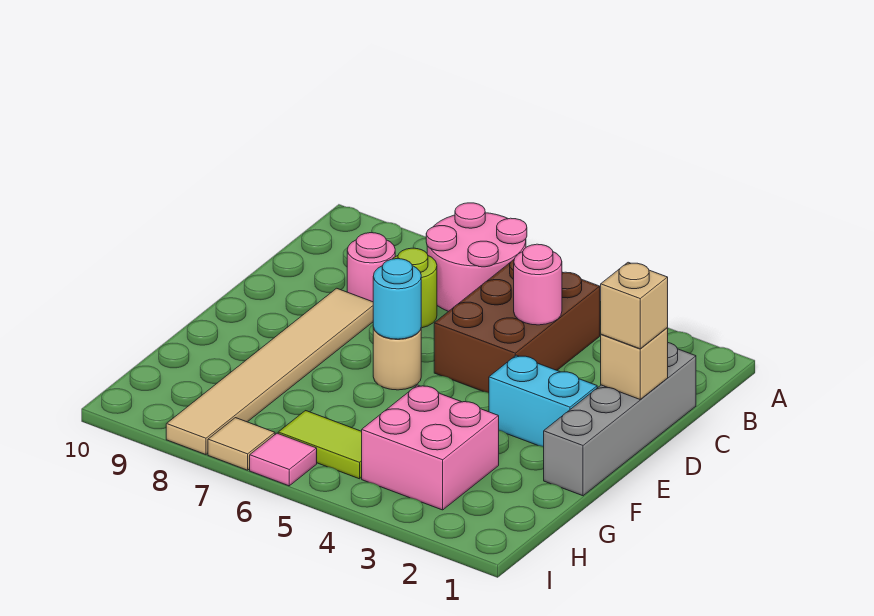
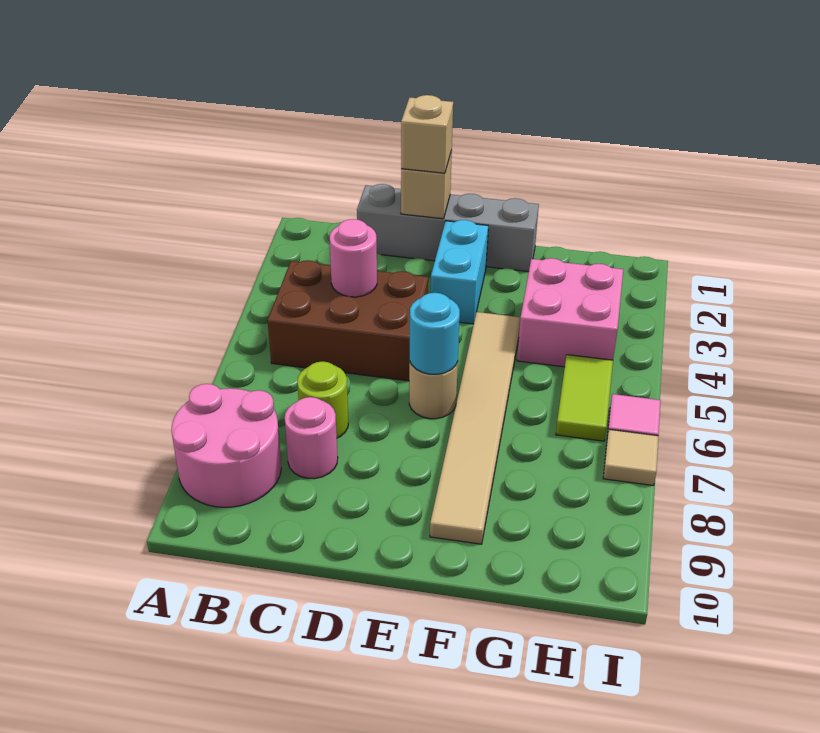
pink 2x2 round brick [426,203,527,312] -> pink 2x2 round brick moved to [171,384,281,507]
tan 1x6 tile [166,288,373,455] -> tan 1x6 tile turned to [430,312,521,544]

